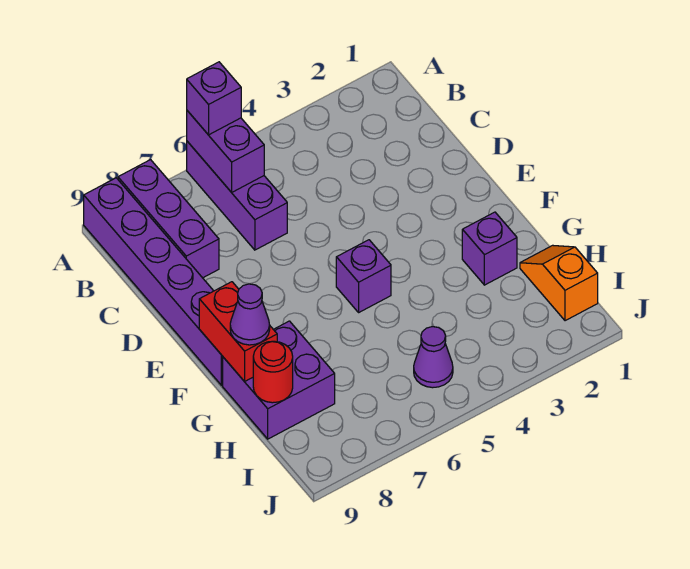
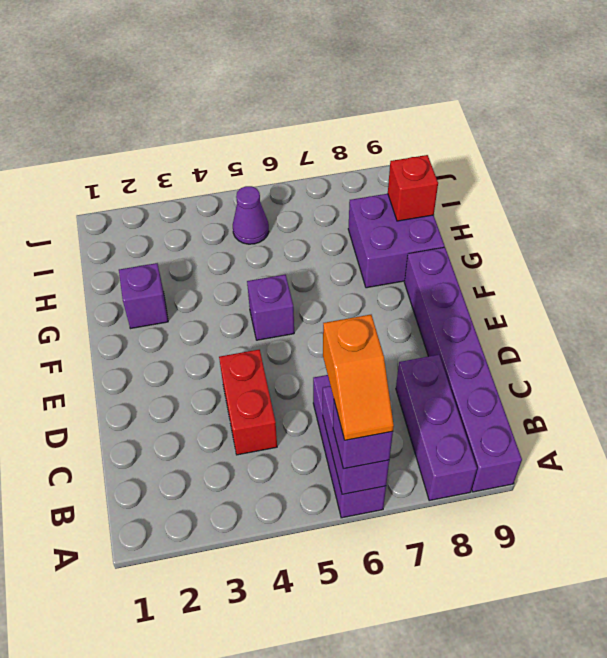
red 1x2 brick [199,282,277,382] -> red 1x2 brick moved to [219,349,277,455]
purple 1x1 cone [230,284,270,345] -> none
orange 1x2 slope [520,245,598,321] -> orange 1x2 slope moved to [323,315,394,440]
red 1x1 round brick [253,341,293,403] -> red 1x1 brick [388,155,438,221]

